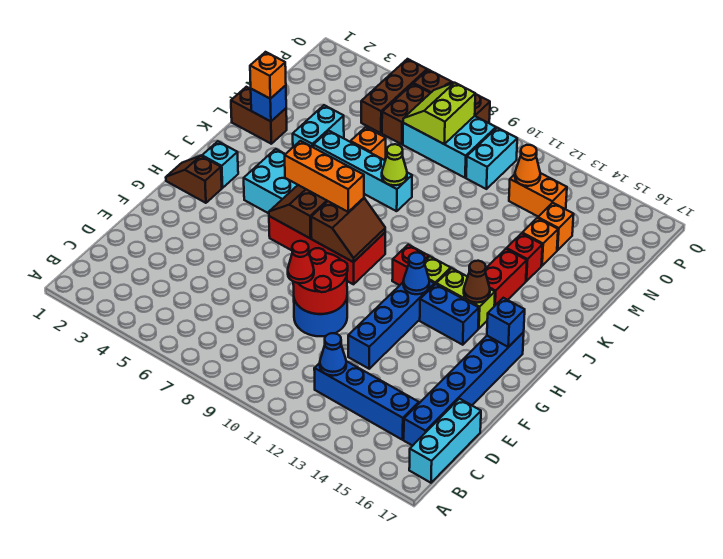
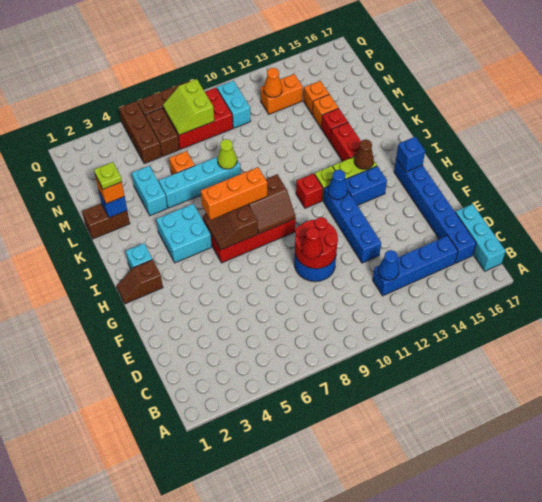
brown 2x2 slope [311,198,385,262] -> brown 2x2 slope turned to [248,174,296,234]
none -> lime 1x1 plate [94,162,122,189]
cyan 2x3 brick [403,116,496,178] -> red 2x3 brick [163,87,233,149]

